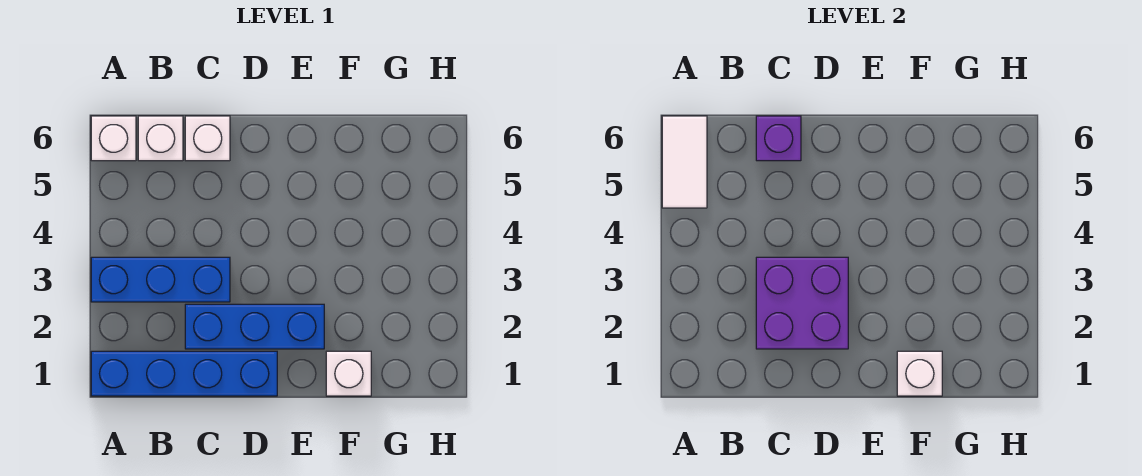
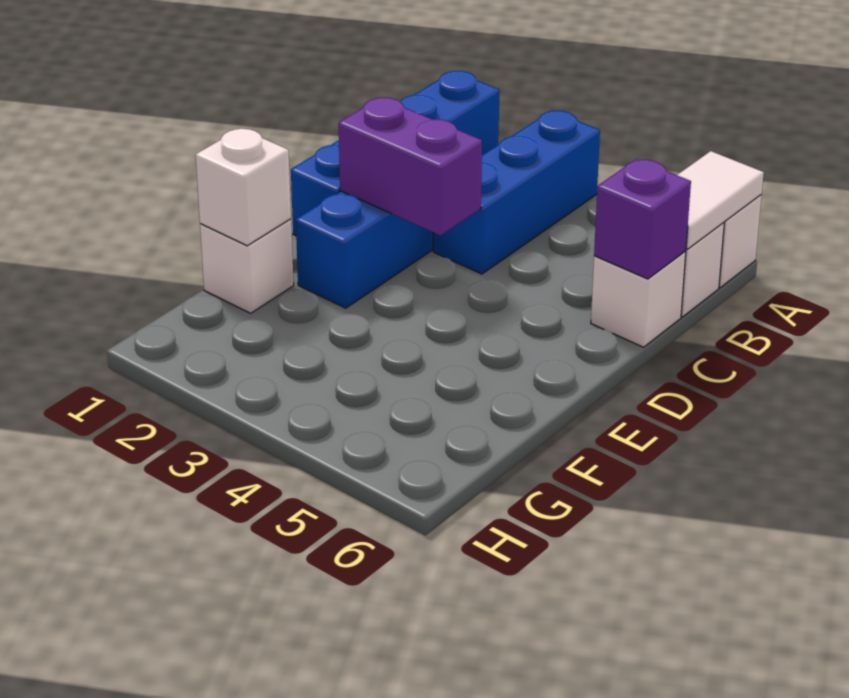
white 1x2 tile [662,116,707,208] -> white 1x2 tile turned to [677,151,764,249]
purple 2x2 brick [756,257,848,349] -> purple 1x2 brick [339,98,482,235]

